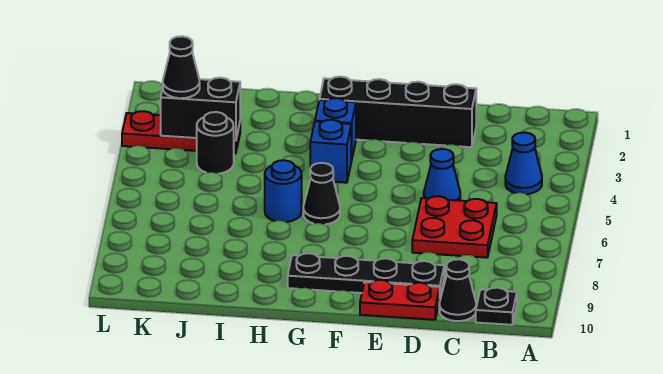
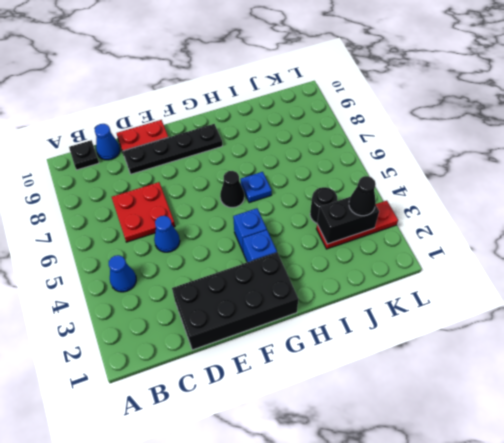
black 1x1 cone [439,259,476,321] -> blue 1x1 cone [95,124,120,160]
black 1x4 brick [319,77,476,147] -> black 2x4 brick [172,252,298,350]
blue 1x1 round brick [265,160,302,222] -> blue 1x1 plate [240,172,272,203]

